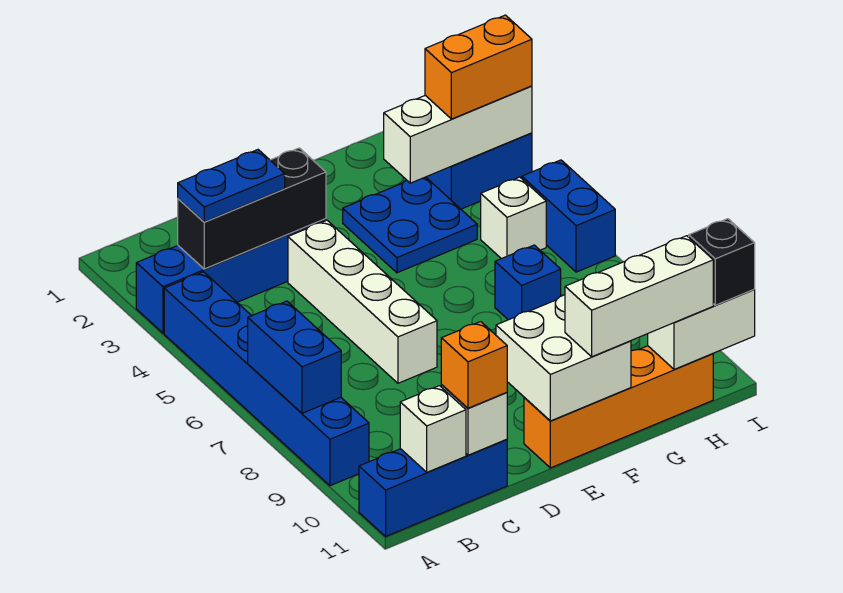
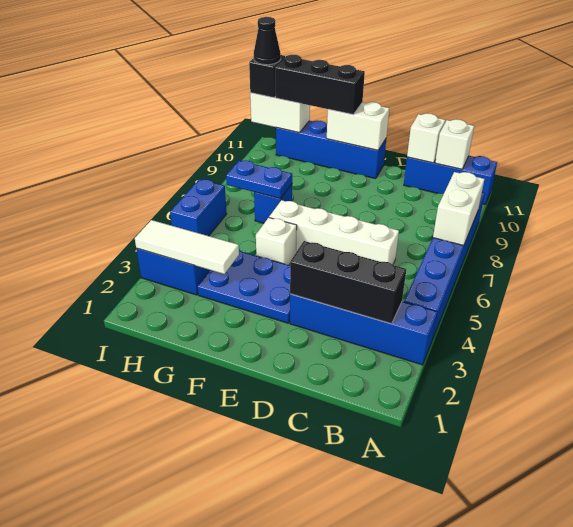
blue 1x2 brick [248,301,341,413] -> white 1x2 brick [433,172,484,246]
blue 1x2 plate [178,150,285,222] -> blue 1x2 plate moved to [226,160,292,199]
orange 1x1 brick [441,322,507,408] -> none
white 1x4 brick [288,220,437,383] -> white 1x4 brick turned to [269,200,399,264]
white 2x2 brick [496,295,631,421] -> white 1x2 brick [327,102,389,150]
orange 1x4 brick [524,346,713,468] -> blue 1x4 brick [276,121,386,179]
blue 2x2 plate [343,177,477,273] -> blue 2x3 plate [197,250,290,323]
white 1x3 brick [565,236,713,357] -> black 1x3 brick [275,55,365,114]
white 1x3 brick [384,86,532,183] -> white 1x3 tile [135,220,239,274]
orange 1x2 brick [425,15,532,119] -> none
white 1x1 brick [481,177,546,259] -> white 1x1 brick moved to [256,218,297,265]
none -> black 1x1 cone [254,17,281,65]

